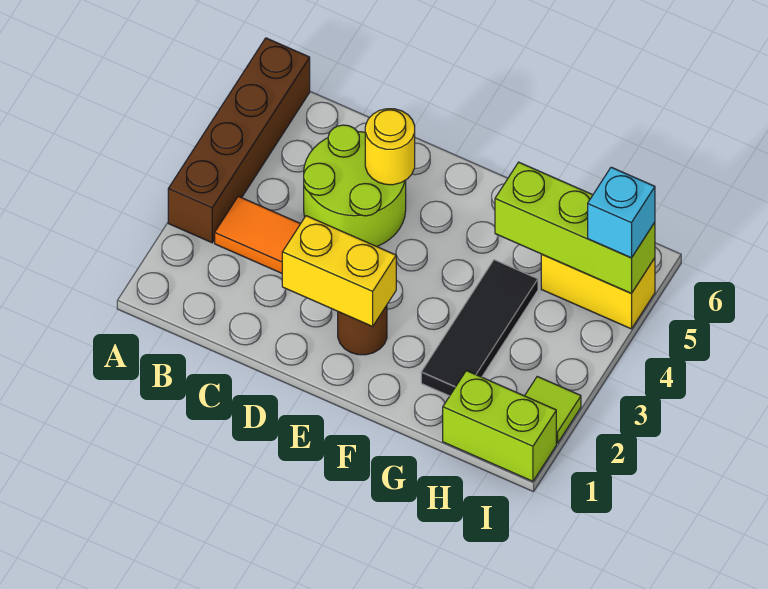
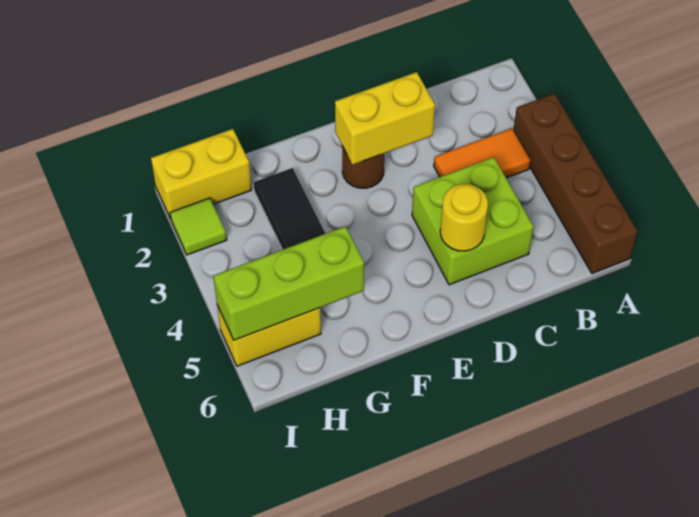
lime 2x2 round brick [304,125,406,247] -> lime 2x2 brick [412,157,534,285]
lime 1x2 brick [443,371,556,481] -> yellow 1x2 brick [151,129,252,219]
cyan 1x1 brick [588,167,655,258] -> none

